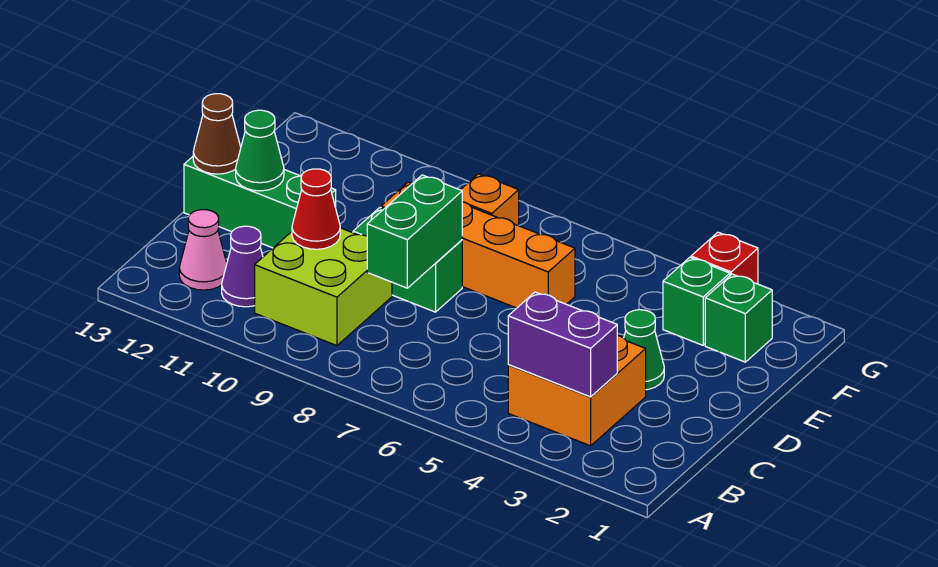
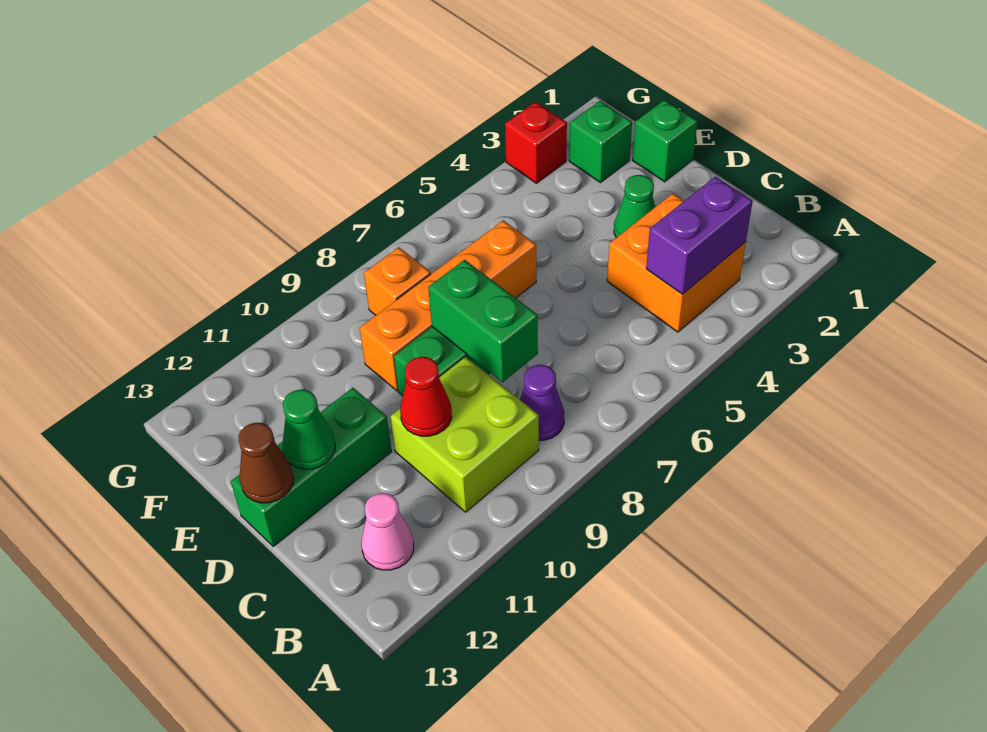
purple 1x1 cone [222,226,263,307] -> purple 1x1 cone moved to [520,365,564,440]
green 1x1 brick [663,257,730,345] -> green 1x1 brick moved to [633,100,697,182]

